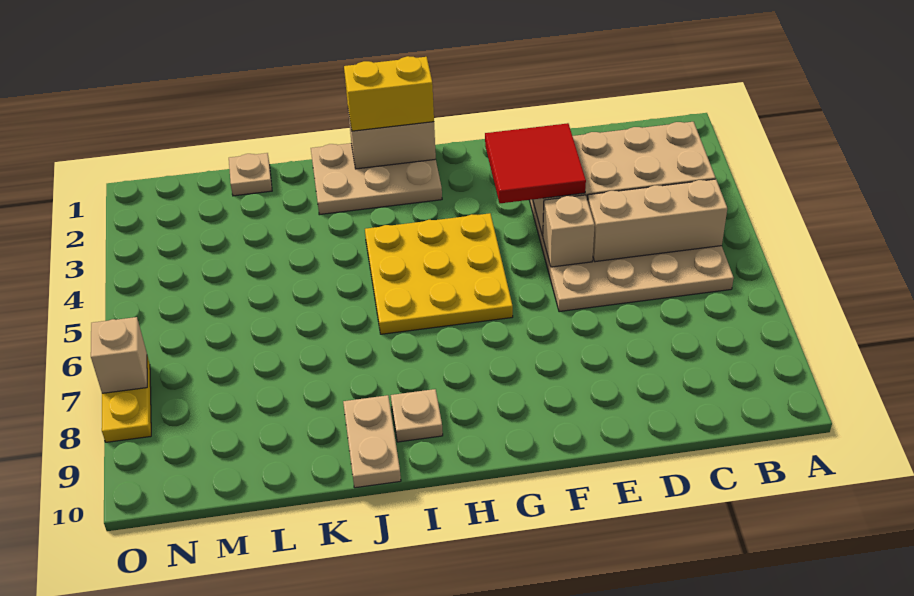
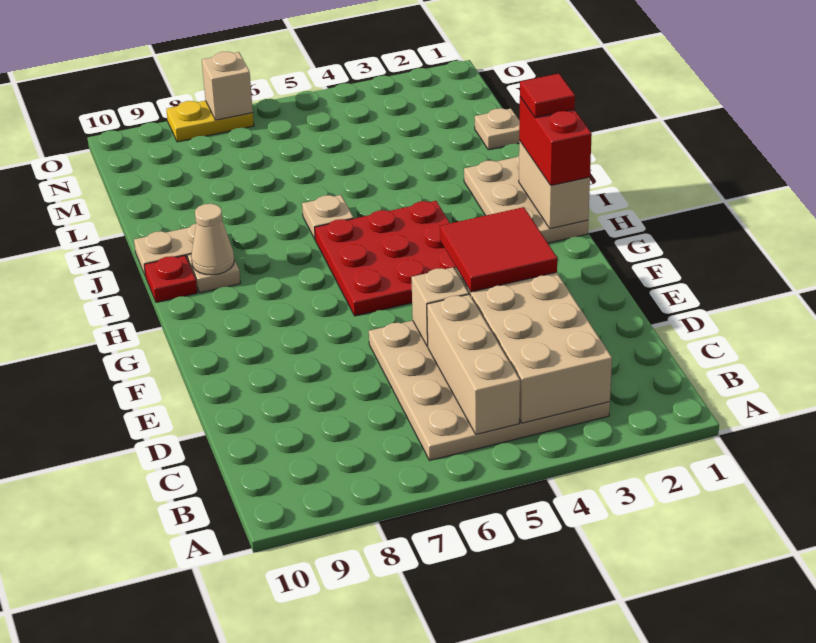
yellow 3x3 plate [365,213,513,334] -> red 3x3 plate [315,201,456,316]
yellow 1x2 brick [344,56,434,131] -> red 1x2 brick [519,97,592,186]
none -> red 1x1 tile [520,74,575,118]
none -> tan 1x1 cone [191,204,234,275]
none -> red 1x1 plate [144,256,197,302]
none -> tan 1x1 plate [302,195,354,239]

